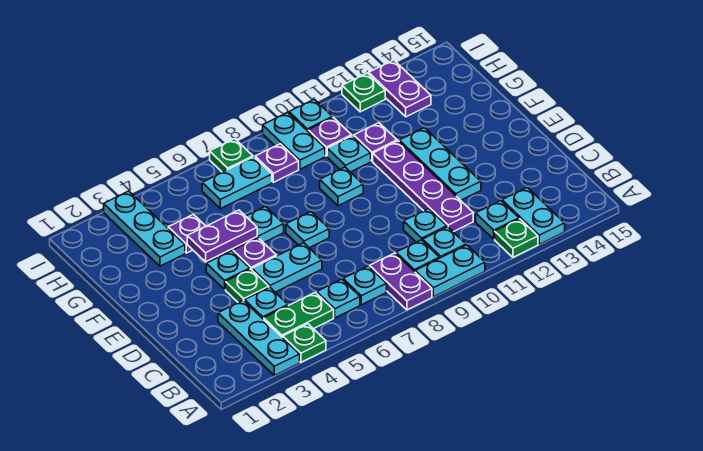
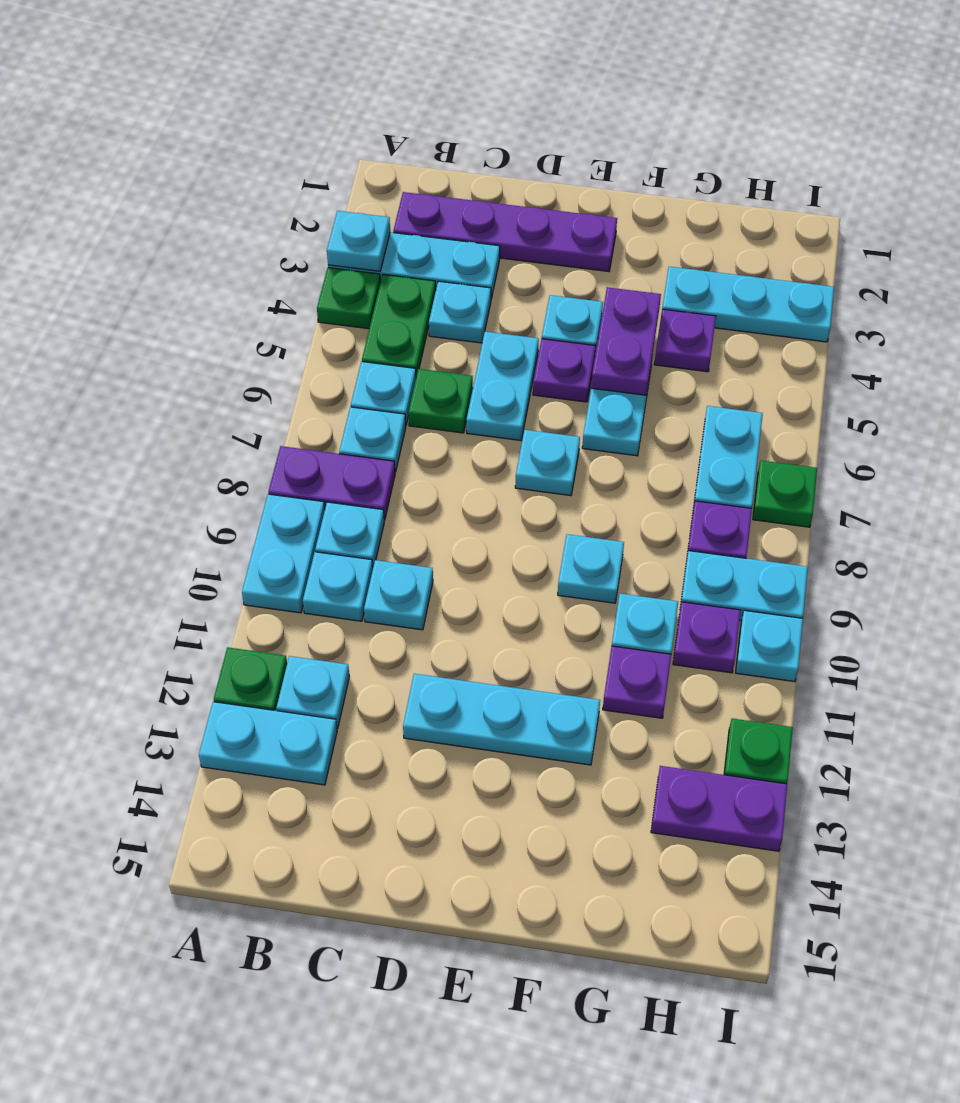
none -> cyan 1x1 plate [327,211,390,271]
purple 1x4 plate [373,141,473,232] -> purple 1x4 plate moved to [393,192,617,271]
green 1x1 plate [226,269,269,303] -> green 1x1 plate moved to [408,369,473,433]

